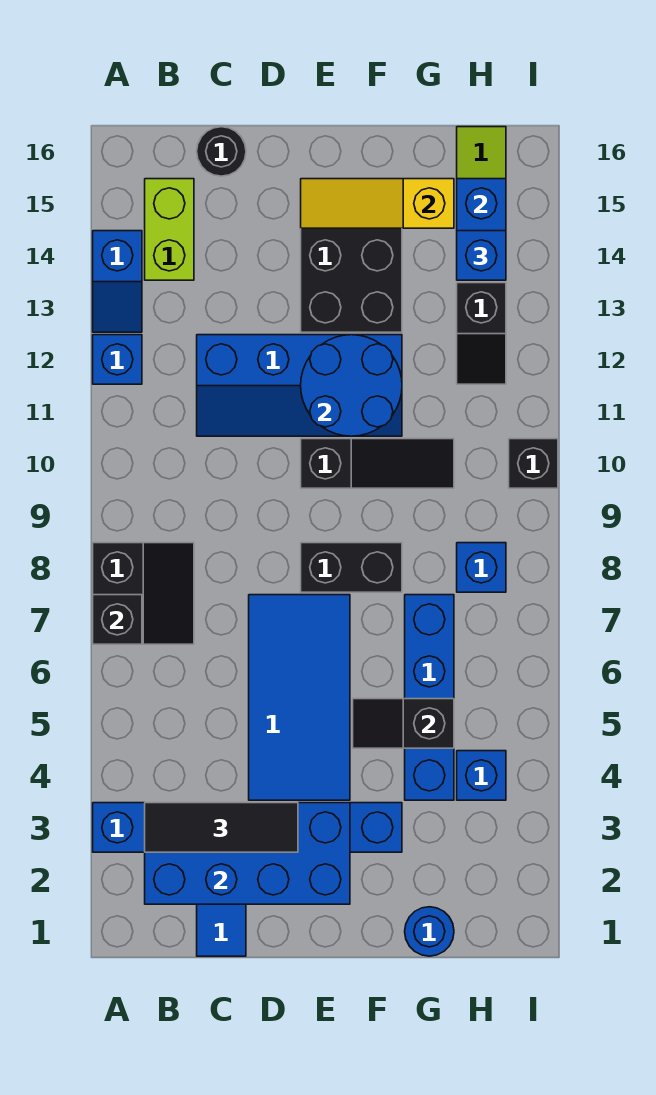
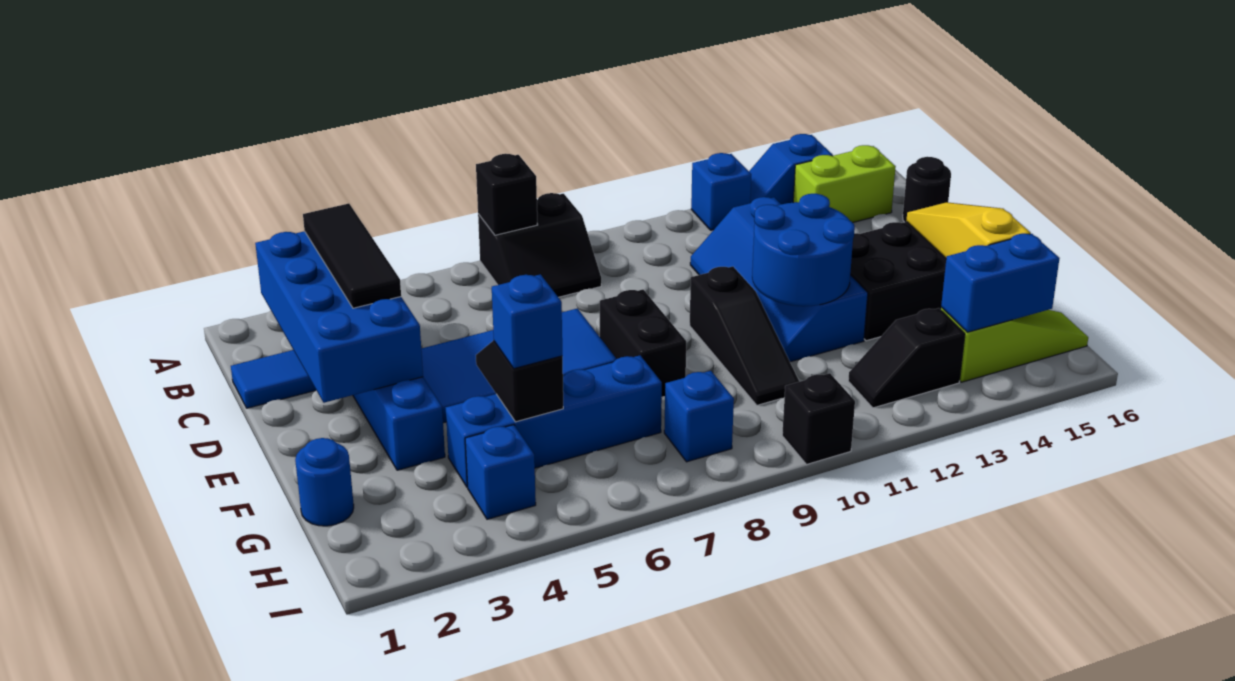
blue 1x1 brick [457,231,506,280] -> blue 1x1 brick moved to [492,274,562,369]

